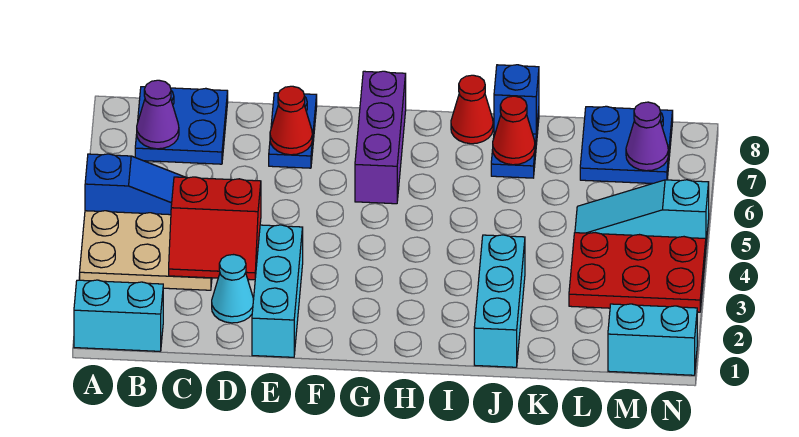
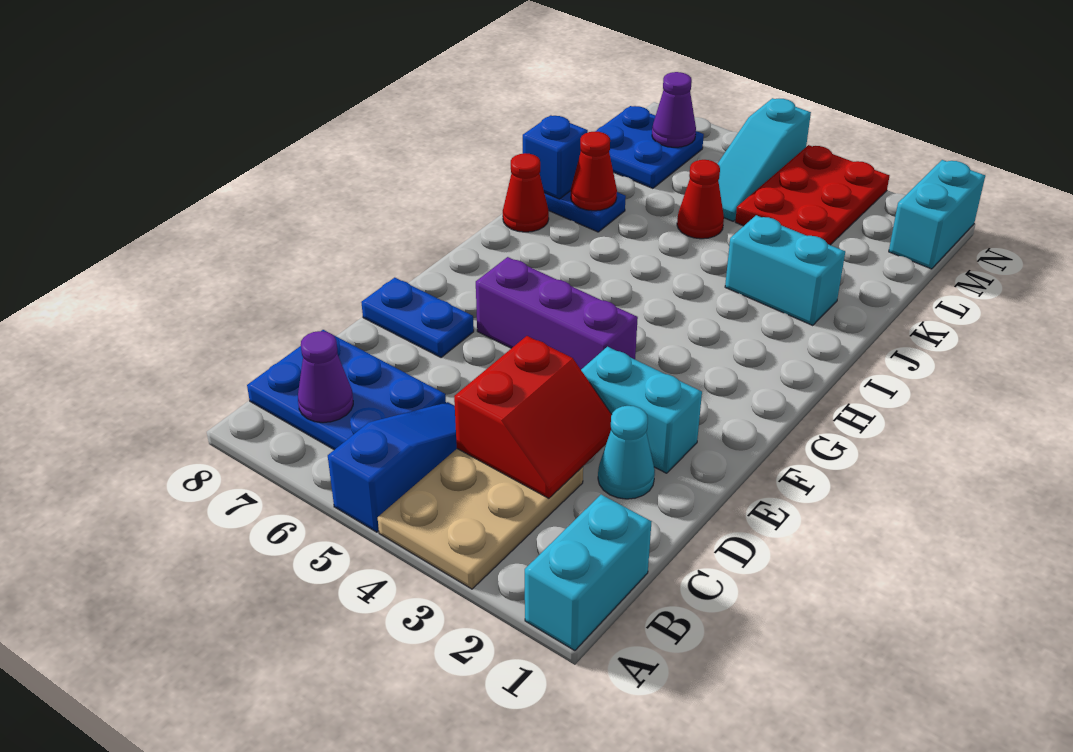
blue 2x2 plate [135,87,228,164] -> blue 2x3 plate [247,330,446,450]
cyan 1x3 brick [252,225,303,357] -> cyan 1x2 brick [581,347,702,473]
red 1x1 cone [270,86,312,155] -> red 1x1 cone moved to [677,160,724,239]
purple 1x3 brick [355,71,406,204] -> purple 1x3 brick moved to [476,257,638,369]
cyan 1x3 brick [474,235,525,367] -> cyan 1x2 brick [725,215,845,325]

